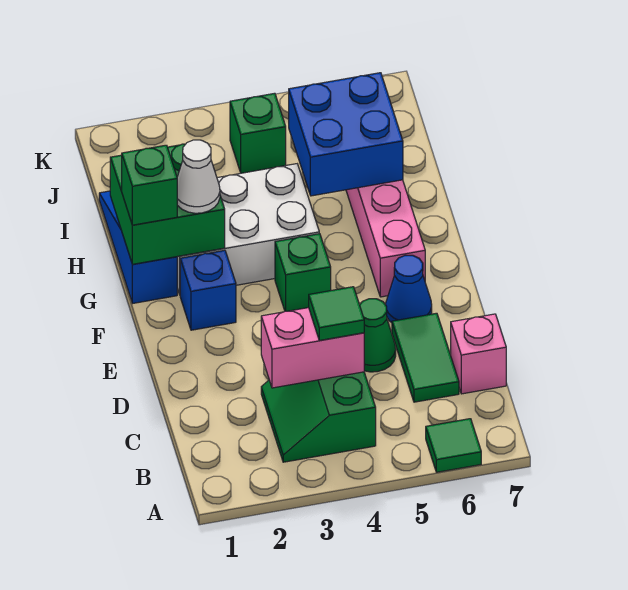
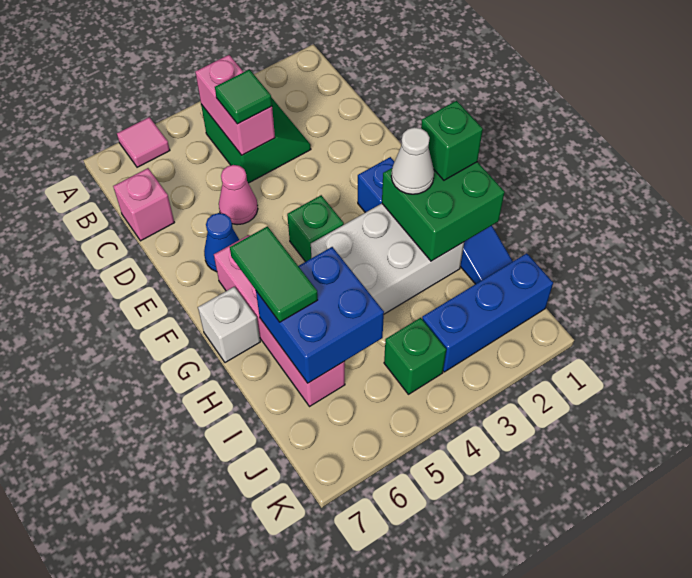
green 1x1 tile [426,419,481,472] -> pink 1x1 tile [117,117,170,167]
pink 1x2 brick [261,308,364,388] -> pink 1x2 brick turned to [195,55,275,155]
green 1x2 tile [392,313,459,402] -> green 1x2 tile moved to [230,226,318,322]
green 1x1 cone [360,299,396,372] -> pink 1x1 cone [219,165,258,225]
none -> white 1x1 brick [198,287,260,363]
none -> blue 1x3 brick [422,253,553,372]

